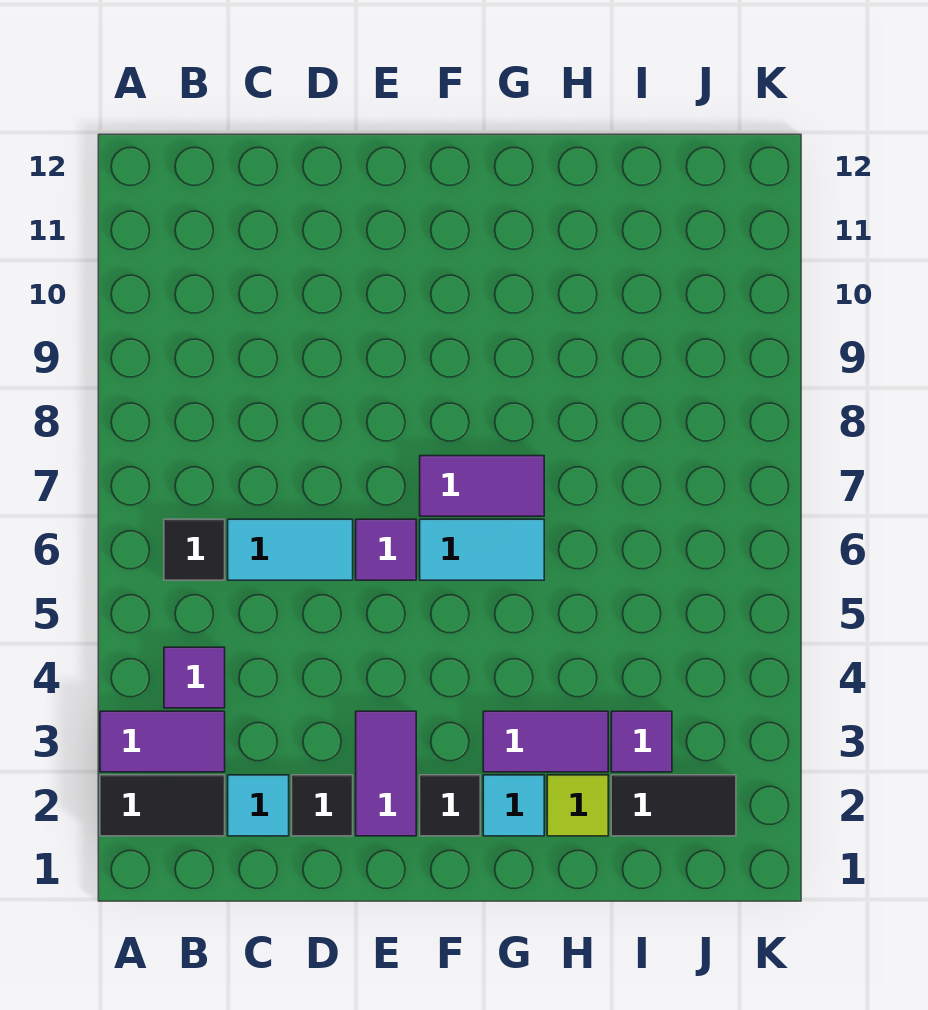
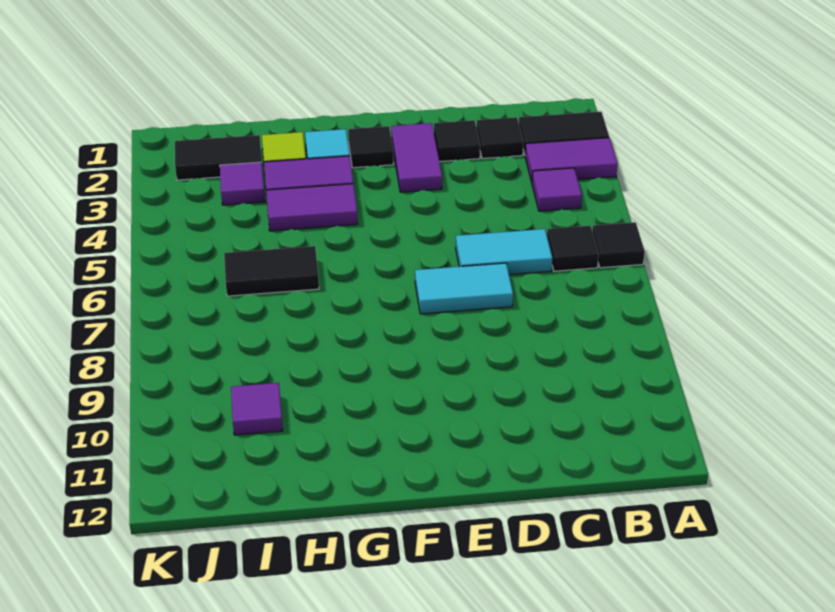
none -> black 1x1 tile [592,222,645,268]
cyan 1x1 tile [228,775,289,836] -> black 1x1 tile [476,117,523,159]
purple 1x1 tile [356,519,416,580] -> purple 1x1 tile moved to [231,383,283,435]
cyan 1x2 tile [420,519,544,580] -> cyan 1x2 tile moved to [415,263,513,314]
purple 1x2 tile [420,456,544,516] -> purple 1x2 tile moved to [266,184,358,231]
none -> black 1x2 tile [224,246,319,296]

